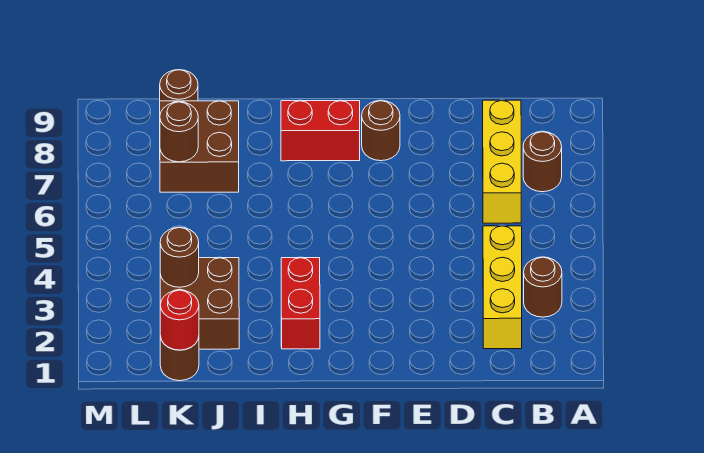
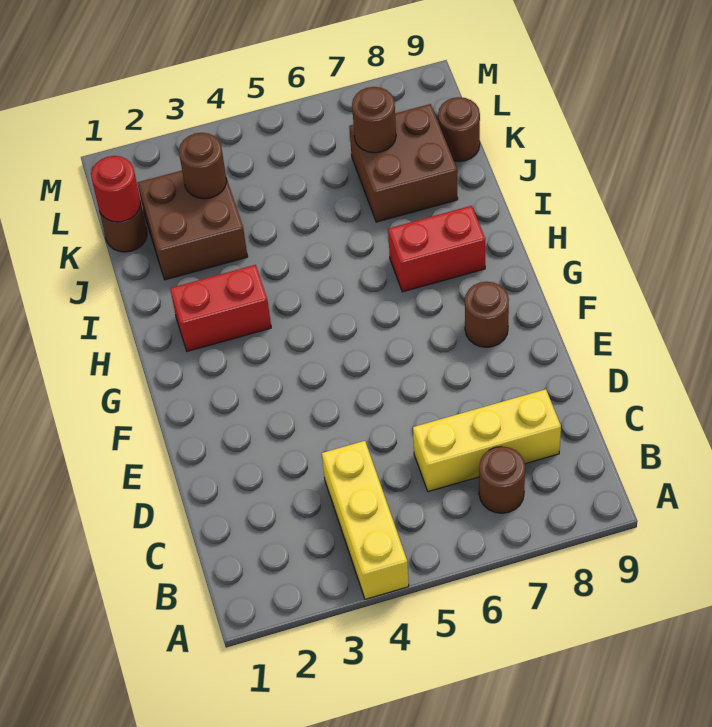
brown 1x1 round brick [524,257,562,317] -> none
yellow 1x3 brick [483,226,522,349] -> yellow 1x3 brick turned to [322,441,409,599]
red 1x2 brick [281,101,360,161] -> red 1x2 brick turned to [388,206,485,292]

